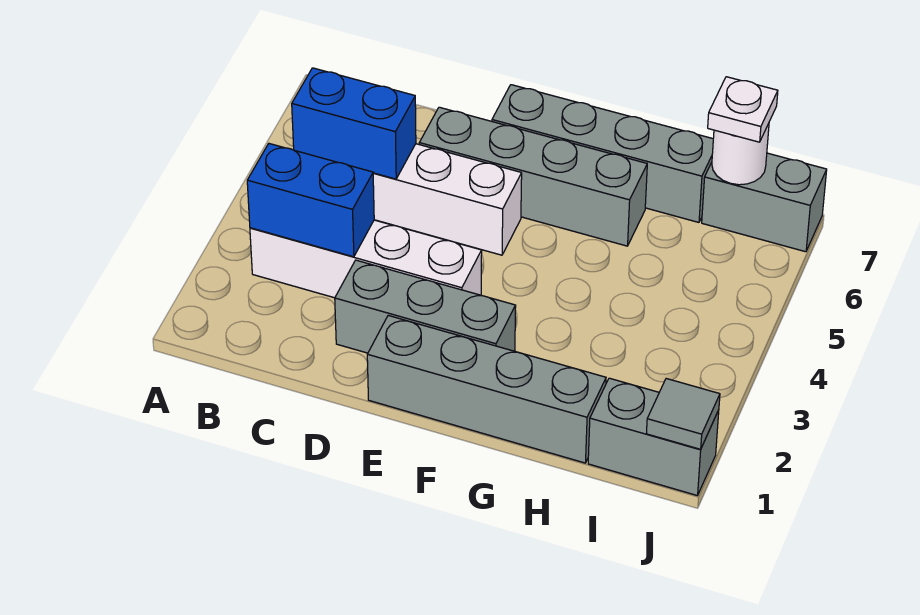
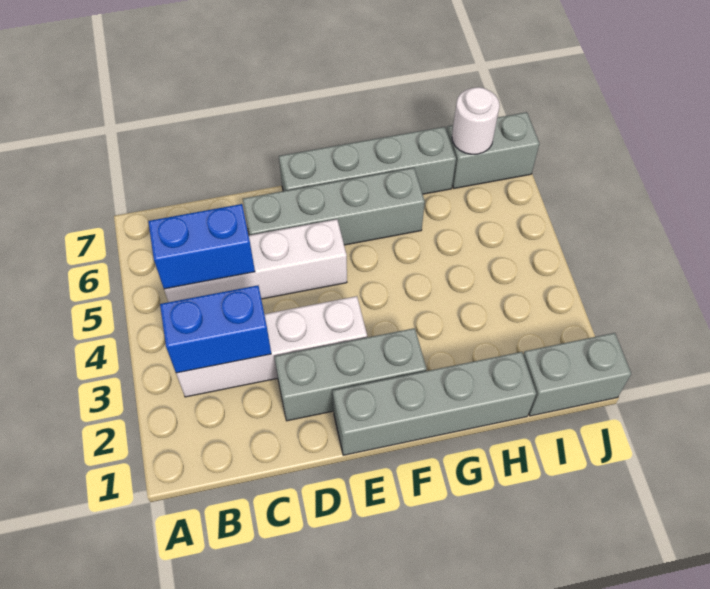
white 1x1 plate [708,77,778,142] -> none
grey 1x1 tile [646,379,720,449] -> none

